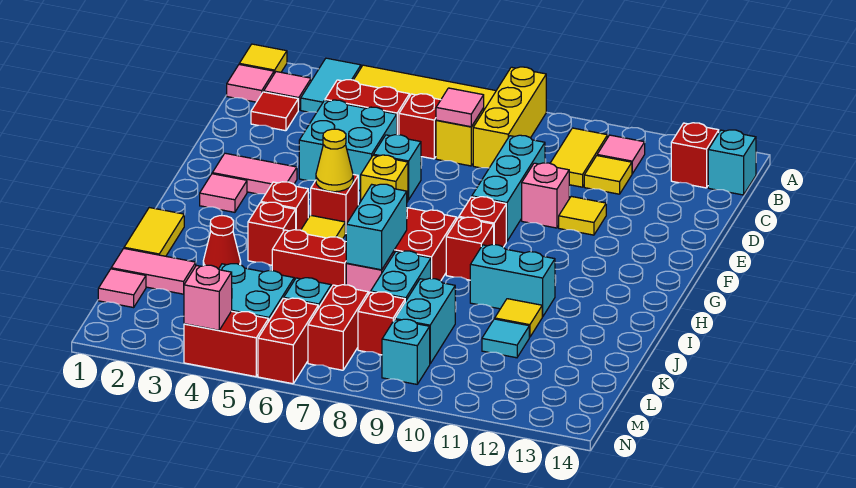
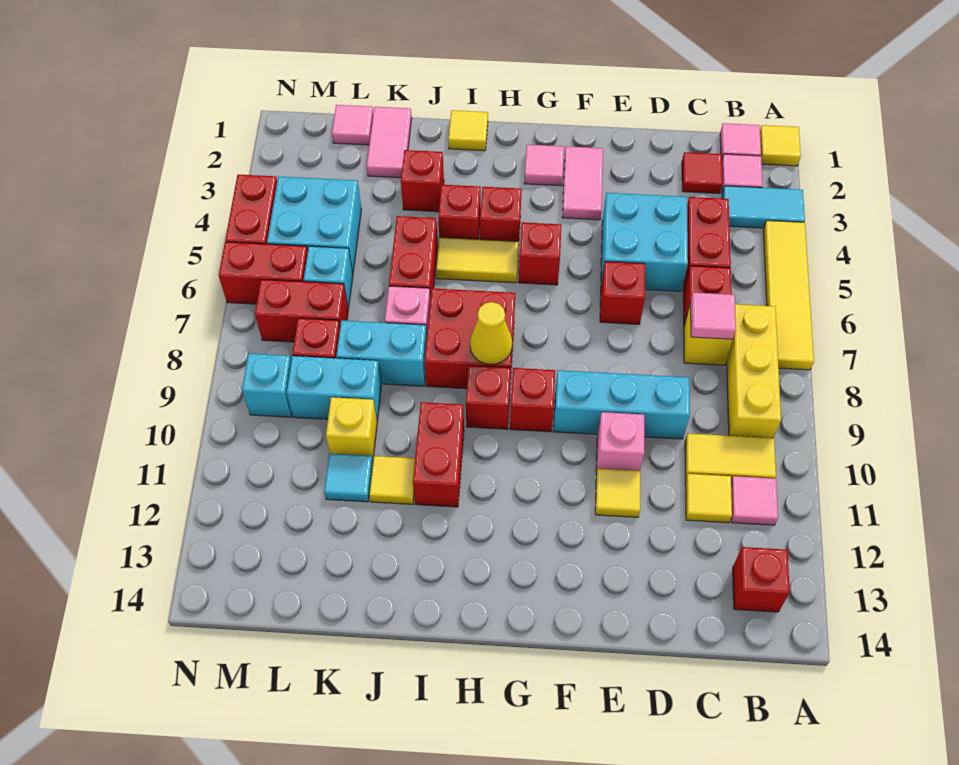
yellow 1x3 brick [473,67,546,168] -> yellow 1x3 brick turned to [727,304,781,438]
cyan 1x1 brick [708,130,756,195] -> none
cyan 1x1 brick [373,135,421,200] -> red 1x1 brick [600,261,645,324]
yellow 1x1 brick [361,155,408,202] -> yellow 1x1 brick moved to [326,397,377,461]
yellow 1x1 cone [316,129,353,192] -> yellow 1x1 cone moved to [470,302,512,364]
yellow 1x2 tile [124,208,184,256] -> yellow 1x1 tile [449,110,488,151]
cyan 1x2 brick [346,184,407,270] -> none
cyan 1x2 brick [470,245,555,317] -> red 1x2 brick [413,402,464,507]
red 1x1 cone [203,216,241,269] -> red 1x1 brick [401,150,444,212]
pink 1x1 brick [184,265,232,330] -> none

